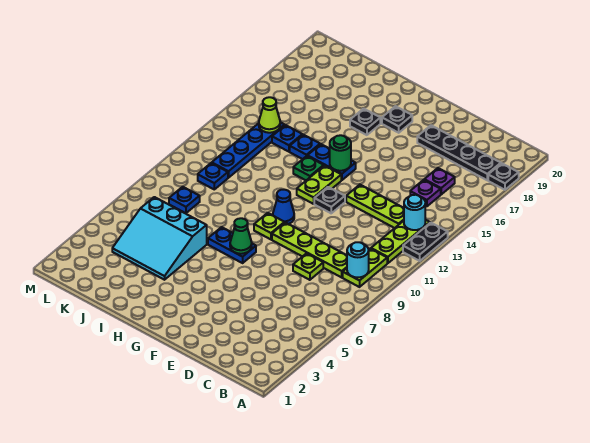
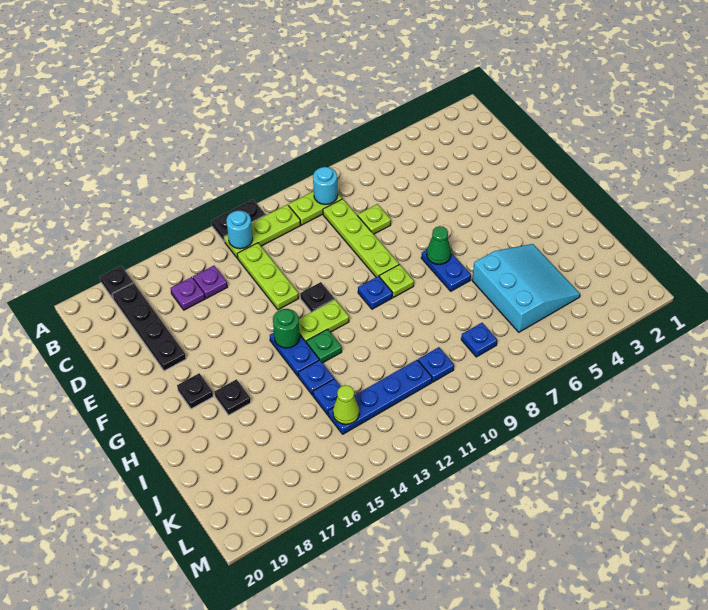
blue 1x1 cone [273,190,294,224] -> blue 1x1 plate [358,276,392,309]

